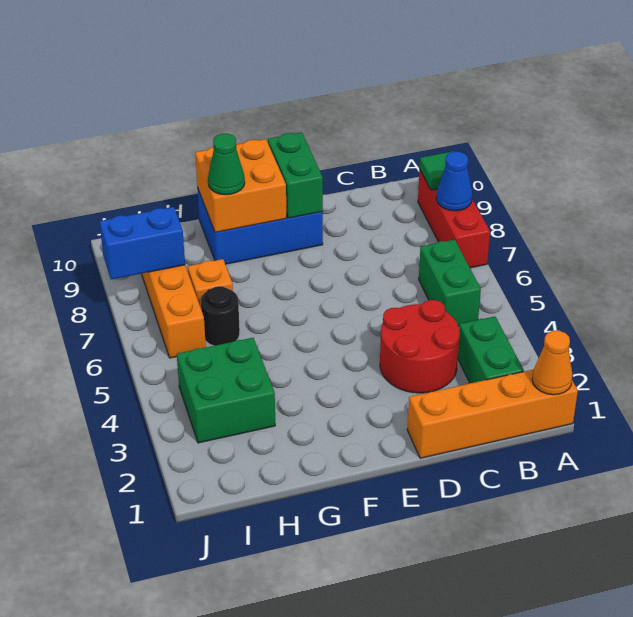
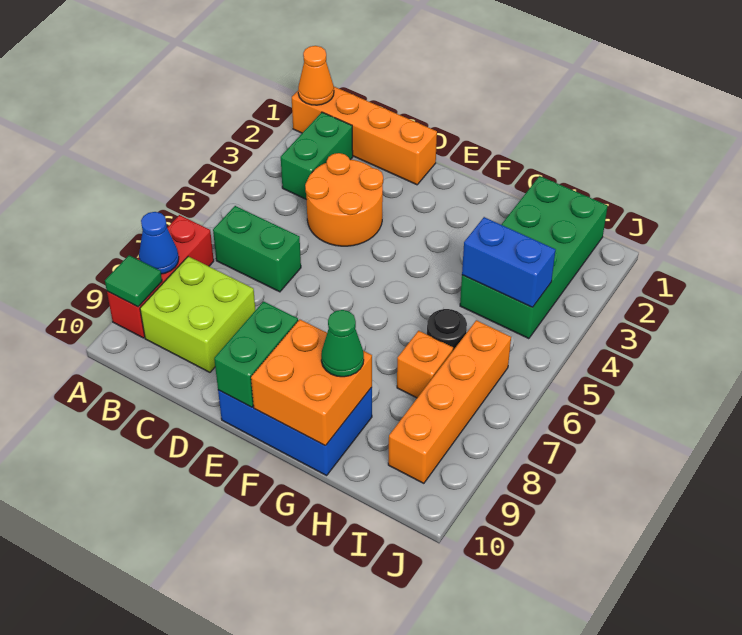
green 1x2 brick [419,240,481,326] -> green 1x2 brick turned to [213,206,301,292]
none -> lime 2x2 brick [140,256,255,372]
red 2x2 round brick [380,300,460,393] -> orange 2x2 round brick [305,153,383,246]
green 2x2 brick [177,338,275,443] -> green 2x4 brick [460,176,608,339]
blue 1x2 brick [99,207,185,279] -> blue 1x2 brick moved to [462,217,556,307]

